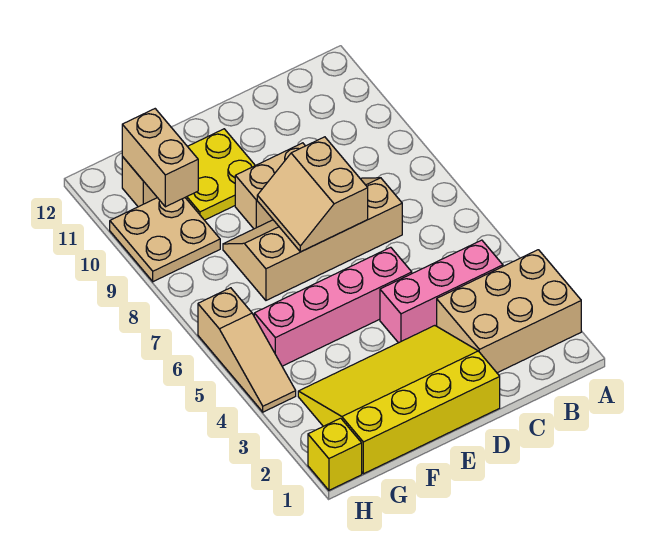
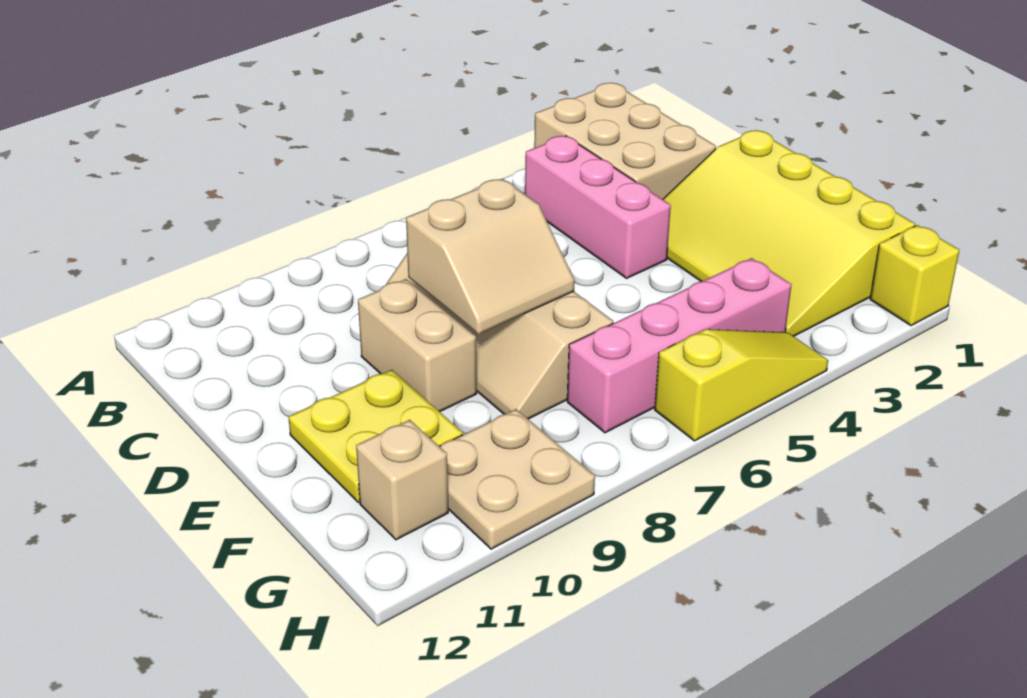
pink 1x4 brick [254,247,412,366] -> pink 1x4 brick turned to [567,258,791,433]
tan 1x2 brick [122,109,198,207] -> none
tan 1x3 slope [198,288,296,412] -> yellow 1x3 slope [655,329,828,441]

